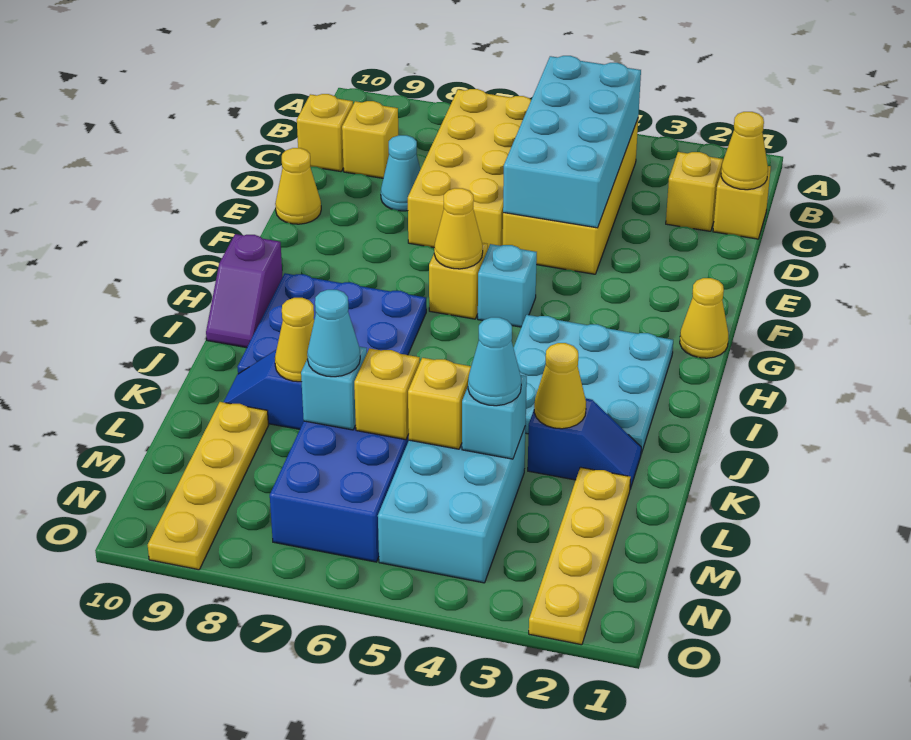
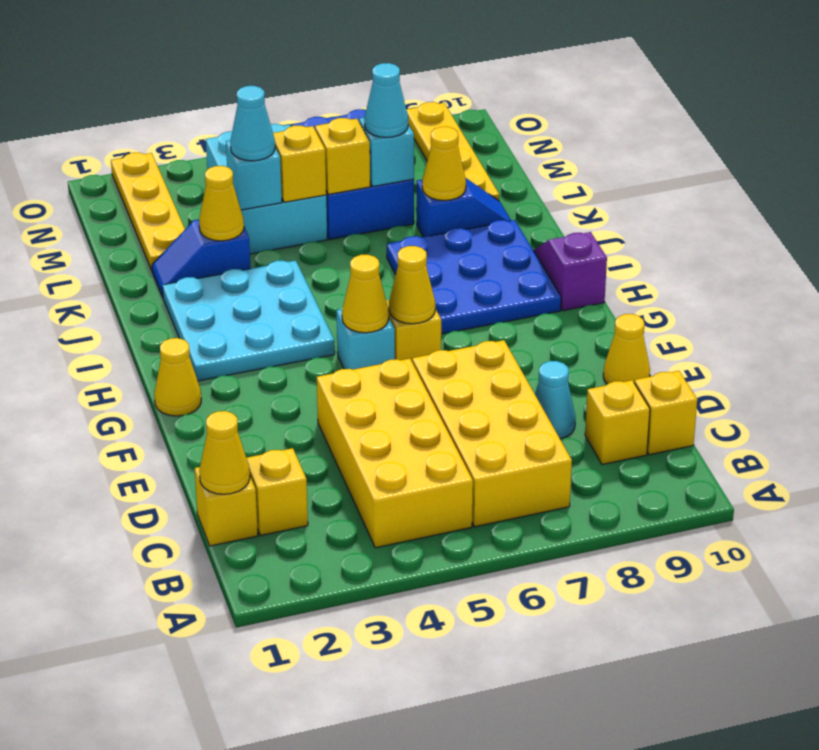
cyan 2x4 brick [503,56,641,228] -> none
none -> yellow 1x1 cone [342,255,389,333]

